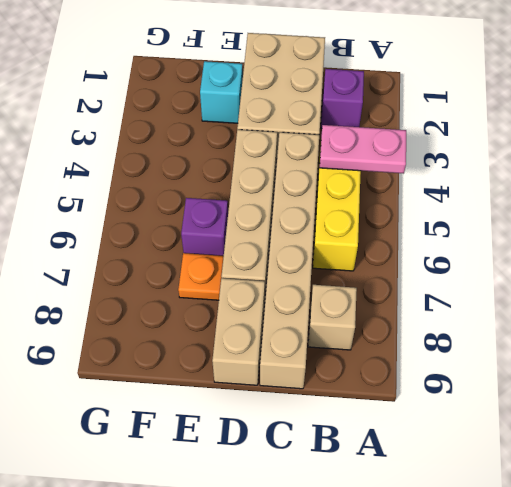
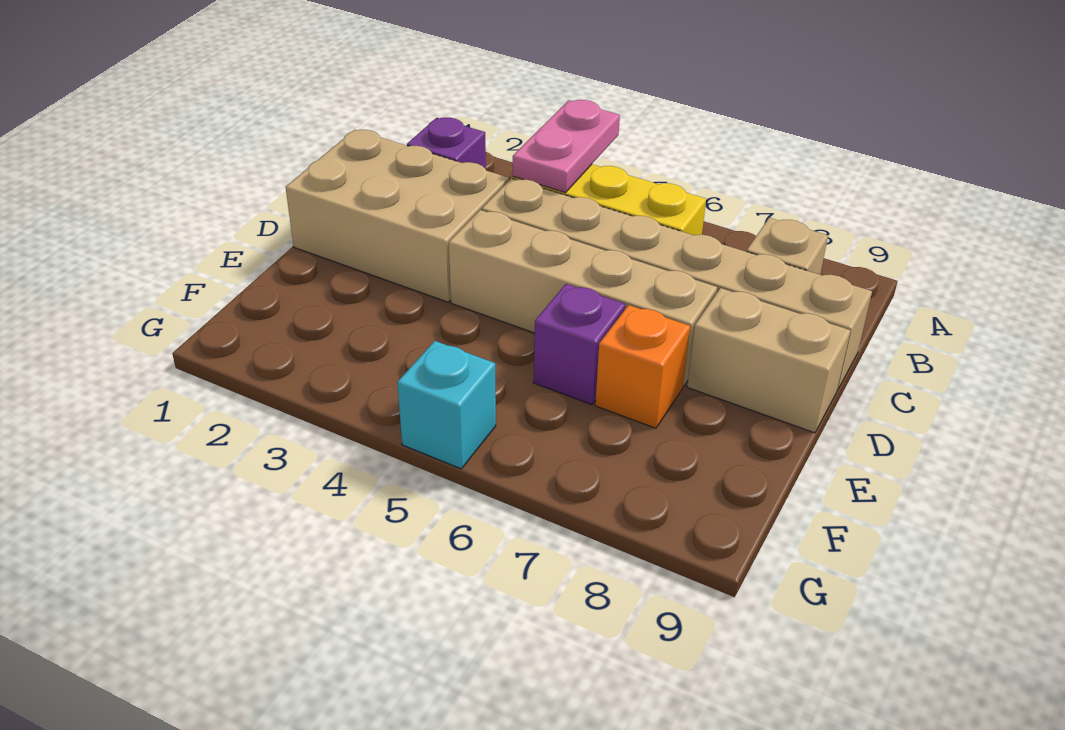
cyan 1x1 brick [200,61,243,123] -> cyan 1x1 brick moved to [397,341,496,469]
orange 1x1 plate [178,253,224,300] -> orange 1x1 brick [595,305,690,428]

